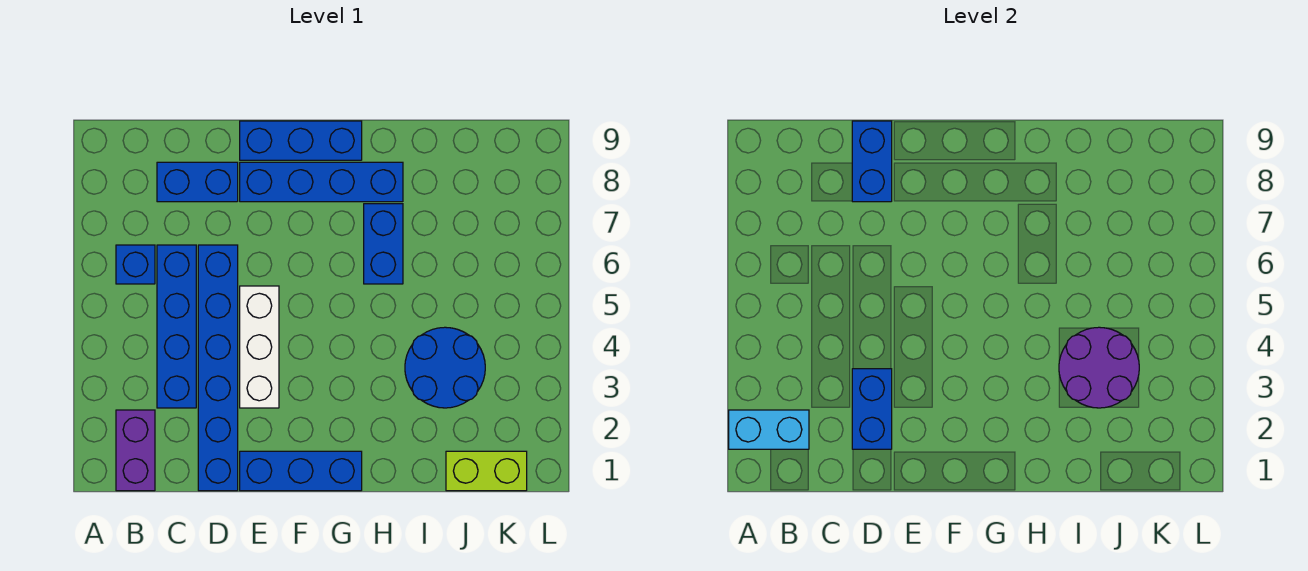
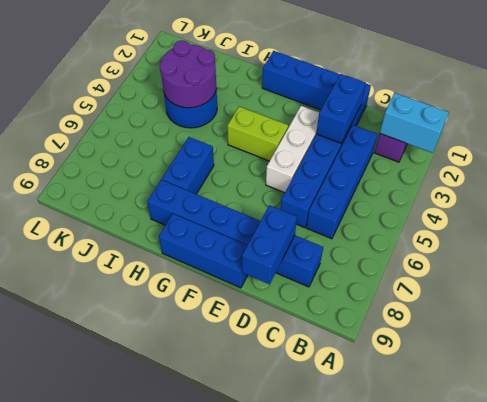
blue 1x1 brick [116,245,155,284] -> none
lime 1x2 brick [446,451,527,491] -> lime 1x2 brick moved to [227,106,288,161]

